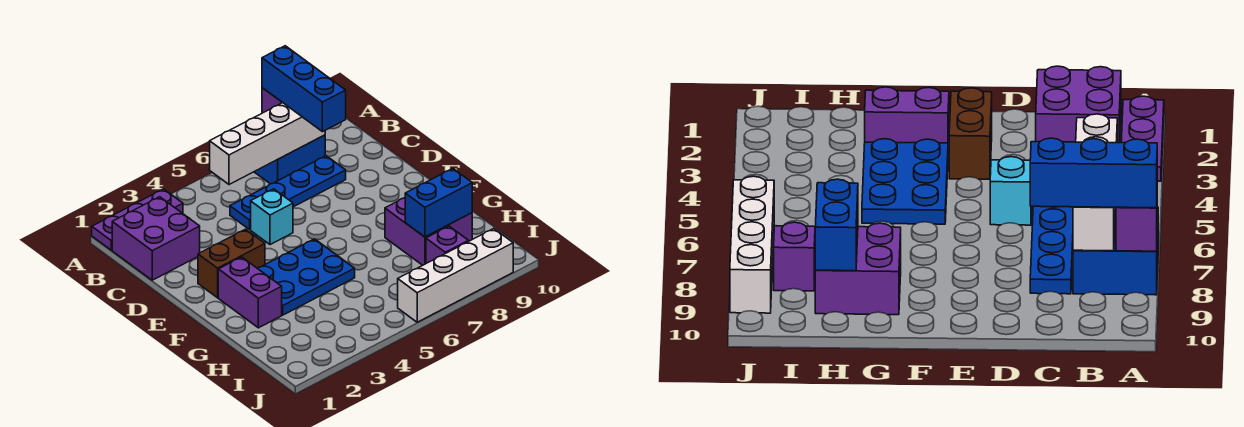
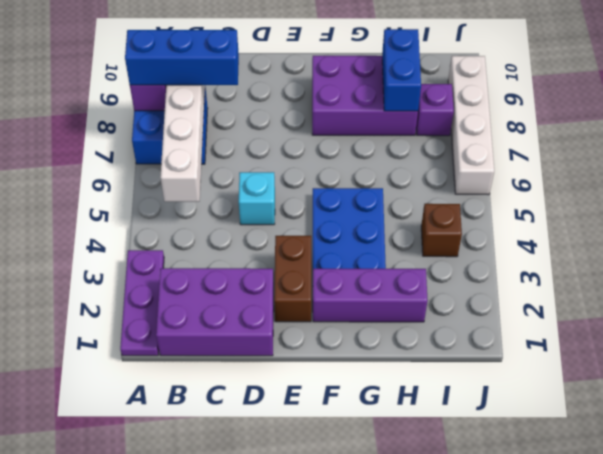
purple 2x2 brick [112,197,200,280] -> purple 2x3 brick [156,268,274,356]
blue 1x4 plate [230,156,346,229] -> none
purple 1x2 brick [218,257,282,328] -> purple 1x3 brick [313,269,428,322]
purple 2x2 brick [385,198,472,265] -> purple 2x3 brick [312,56,418,135]
none -> brown 1x1 brick [421,204,462,257]

